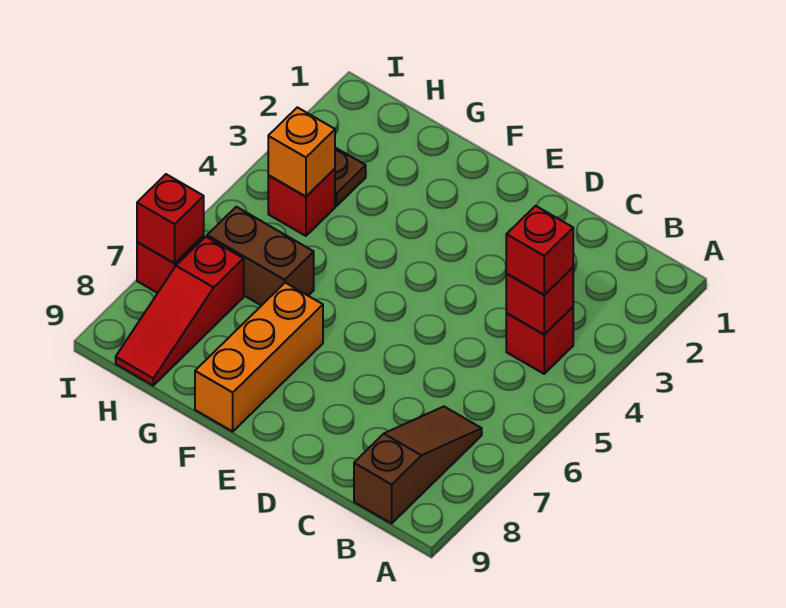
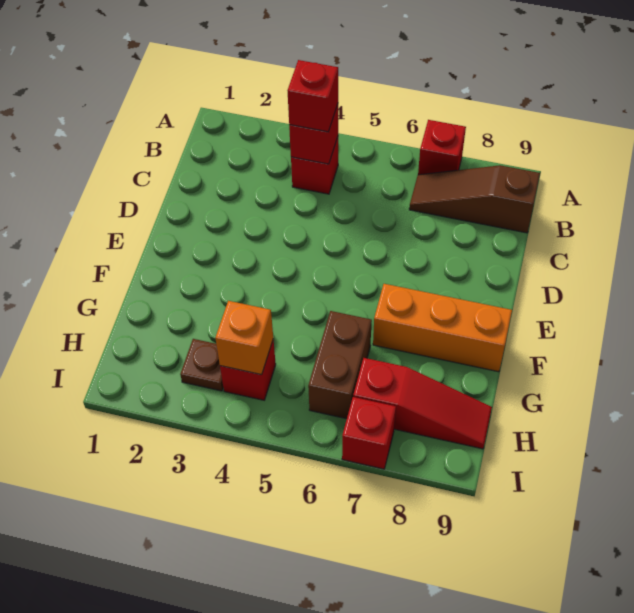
red 1x1 brick [137,174,204,263] -> red 1x1 brick moved to [418,120,466,175]

